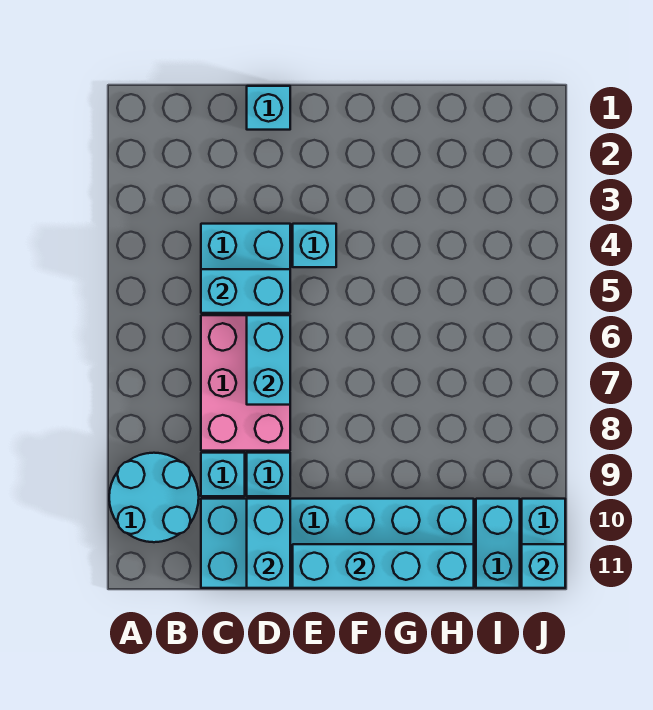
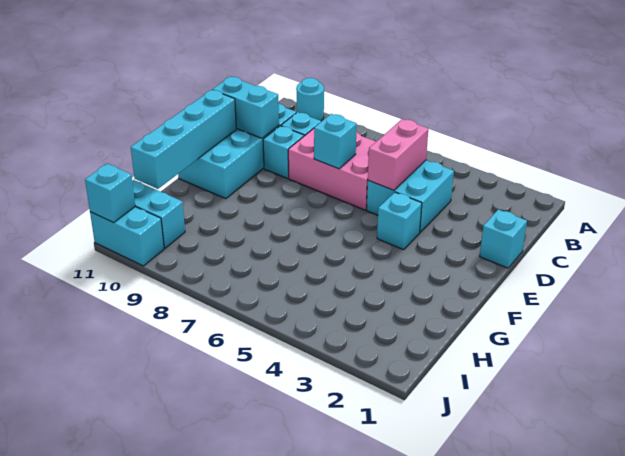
cyan 2x2 round brick [109,453,199,542] -> cyan 1x1 round brick [296,78,324,121]
cyan 1x2 brick [201,269,290,313] -> pink 1x2 brick [368,119,428,190]
cyan 2x6 brick [201,499,474,588] -> cyan 2x4 brick [178,104,296,199]
cyan 1x2 brick [247,315,290,405] -> cyan 1x1 brick [314,114,357,169]

